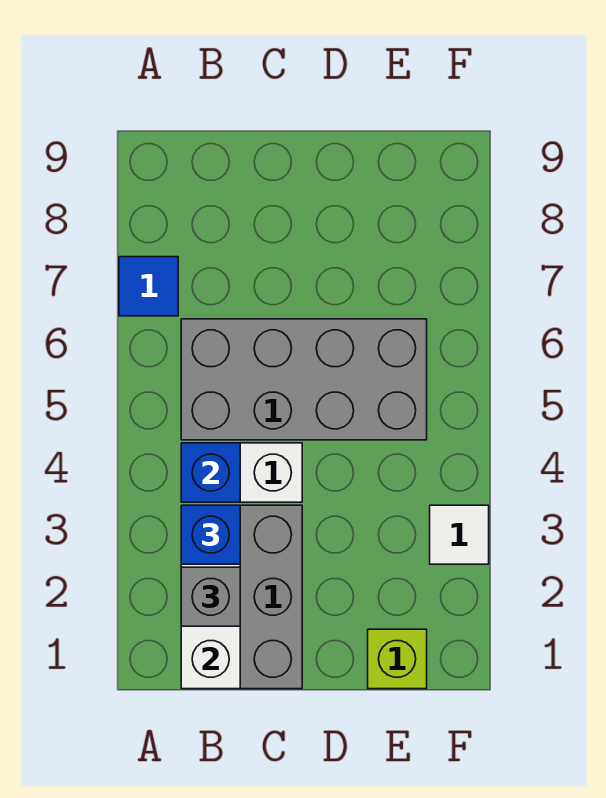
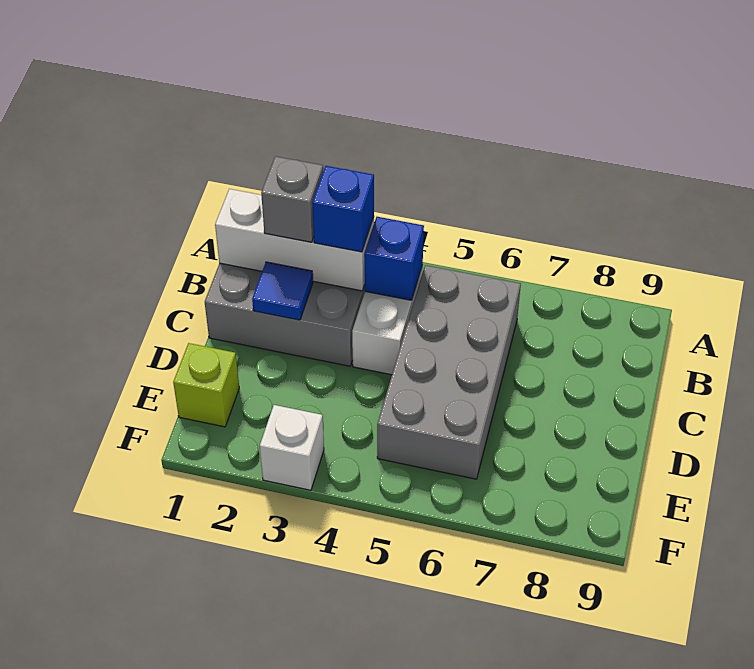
blue 1x1 tile [119,257,178,316] -> blue 1x1 tile moved to [252,262,313,320]
white 1x1 tile [430,505,489,564] -> white 1x1 brick [260,405,324,490]

